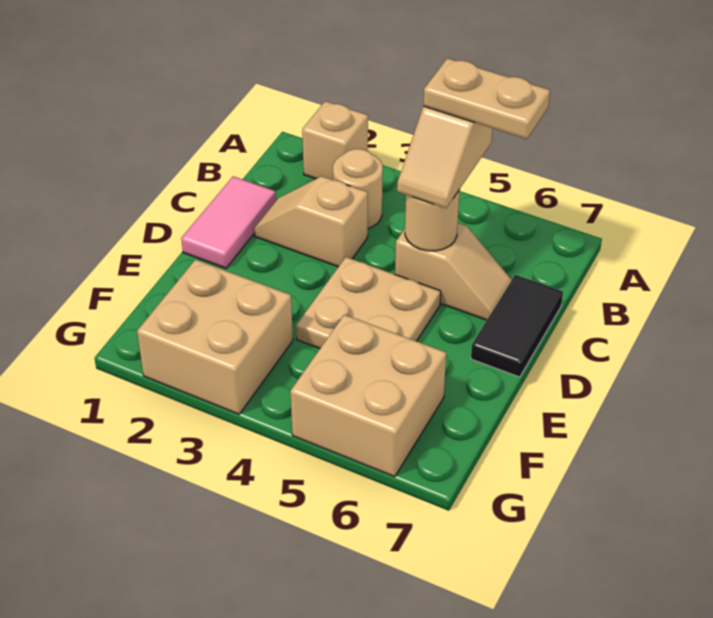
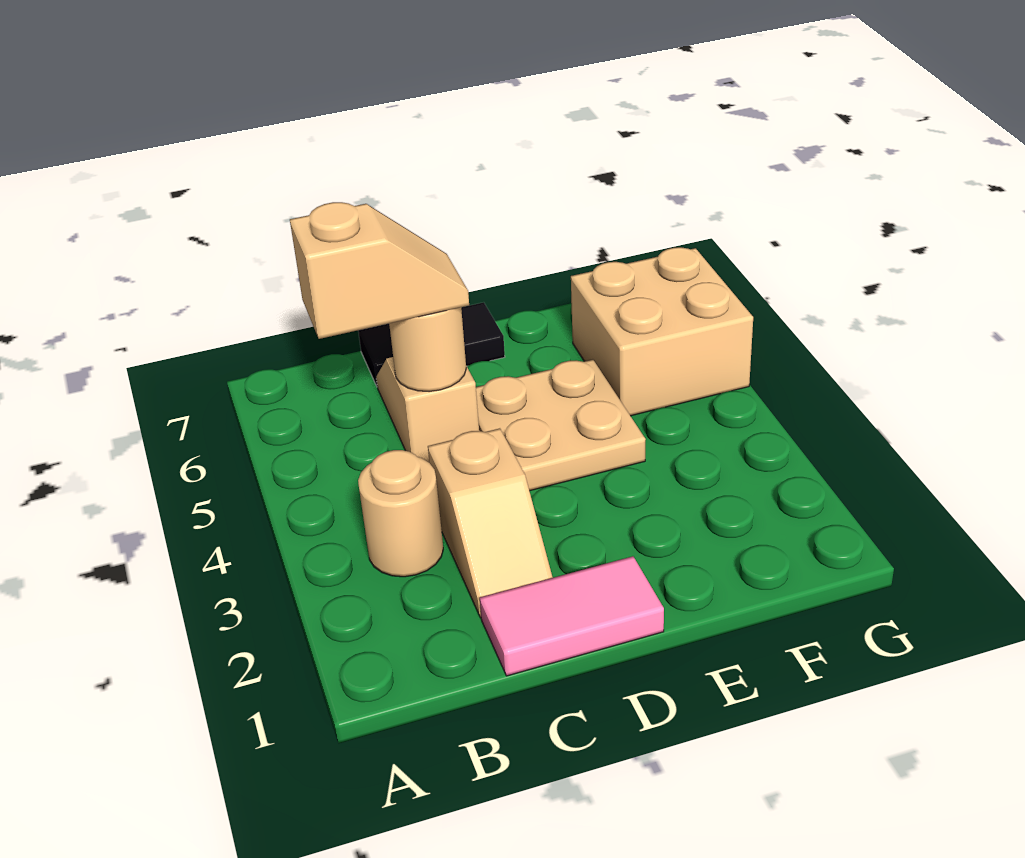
tan 1x1 brick [302,101,368,180] -> none
tan 1x2 plate [423,58,550,139] -> none
tan 2x2 brick [137,260,293,414] -> none

